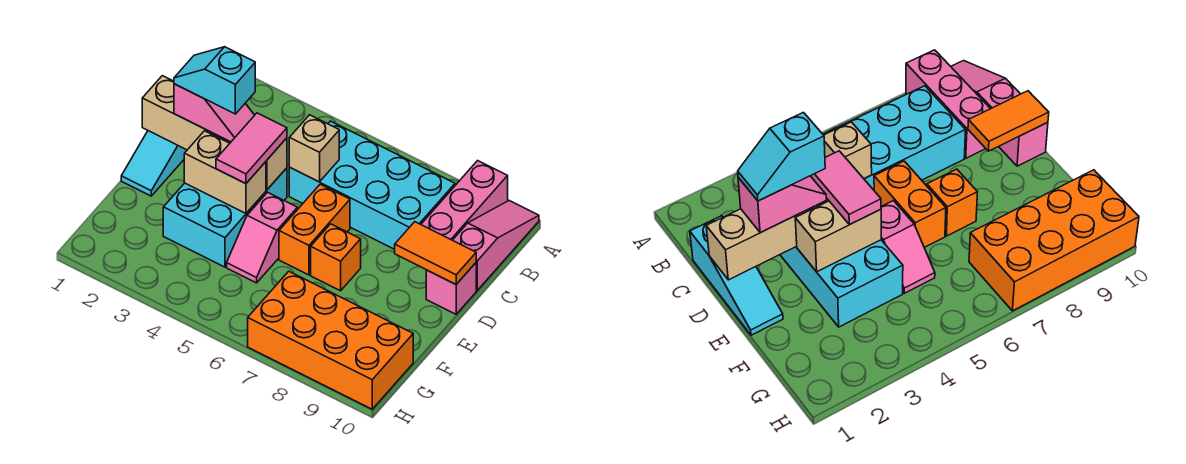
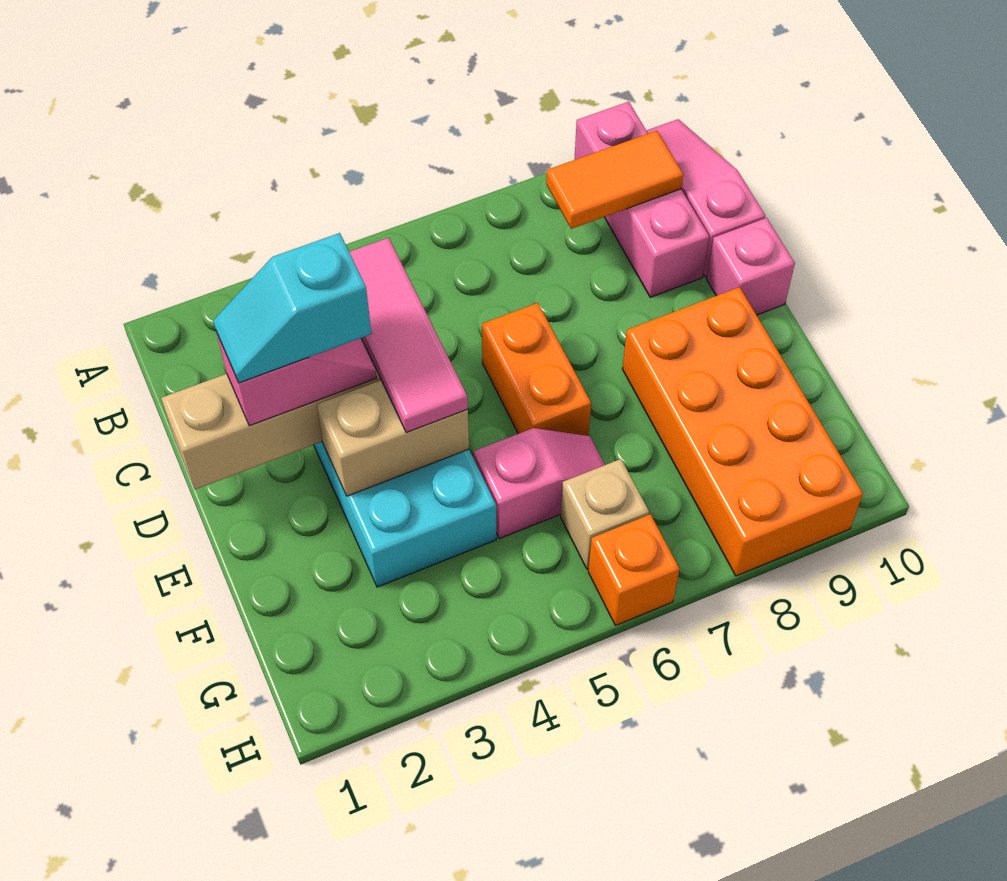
cyan 2x4 brick [289,121,455,249] -> none
cyan 1x3 slope [121,131,187,196] -> none
tan 1x1 brick [289,115,339,182] -> tan 1x1 brick moved to [561,459,649,569]
pink 1x2 tile [216,113,287,184] -> pink 1x3 tile [349,238,468,433]
orange 1x2 tile [395,222,476,284] -> orange 1x2 tile moved to [546,131,683,229]
pink 1x2 slope [227,192,298,283] -> pink 1x2 slope turned to [473,428,605,539]
orange 1x1 brick [311,224,361,291] -> orange 1x1 brick moved to [588,514,679,626]
orange 2x4 brick [248,271,413,409] -> orange 2x4 brick turned to [623,287,863,576]

